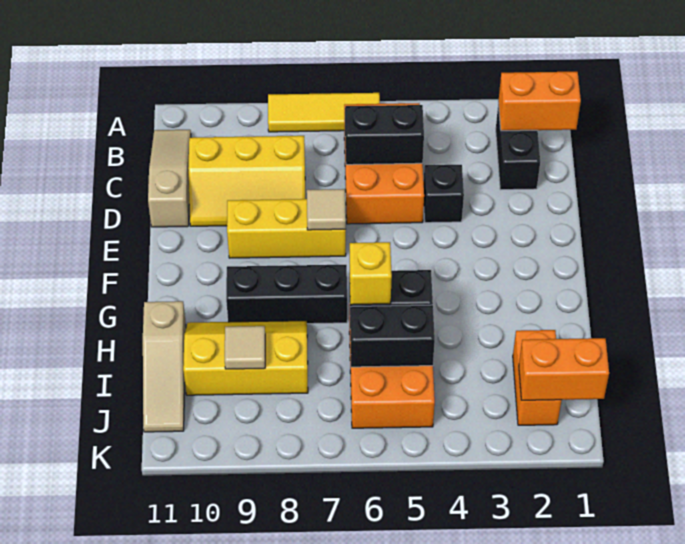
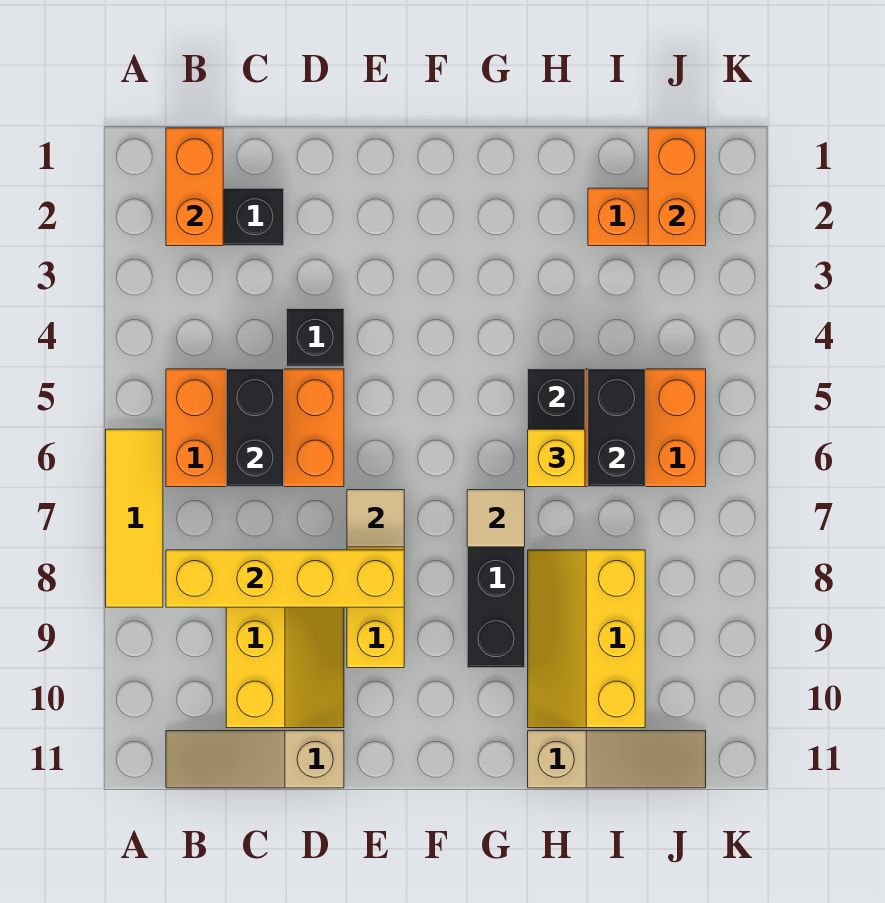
none -> yellow 1x4 brick [166,550,404,607]
tan 1x1 tile [225,326,265,369] -> tan 1x1 tile moved to [467,490,525,547]

